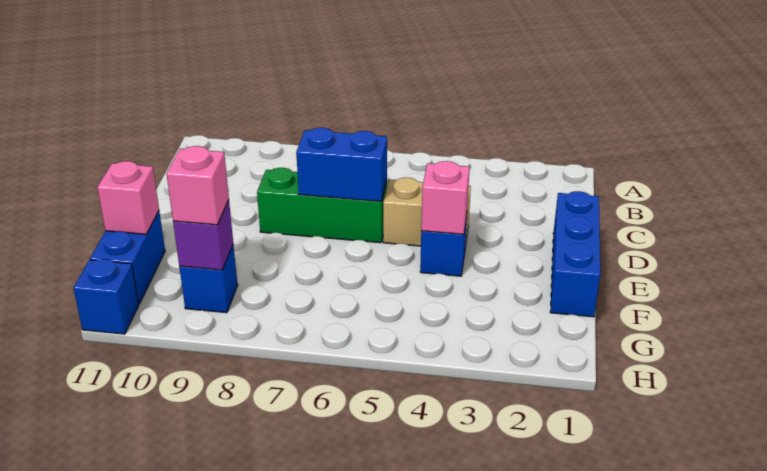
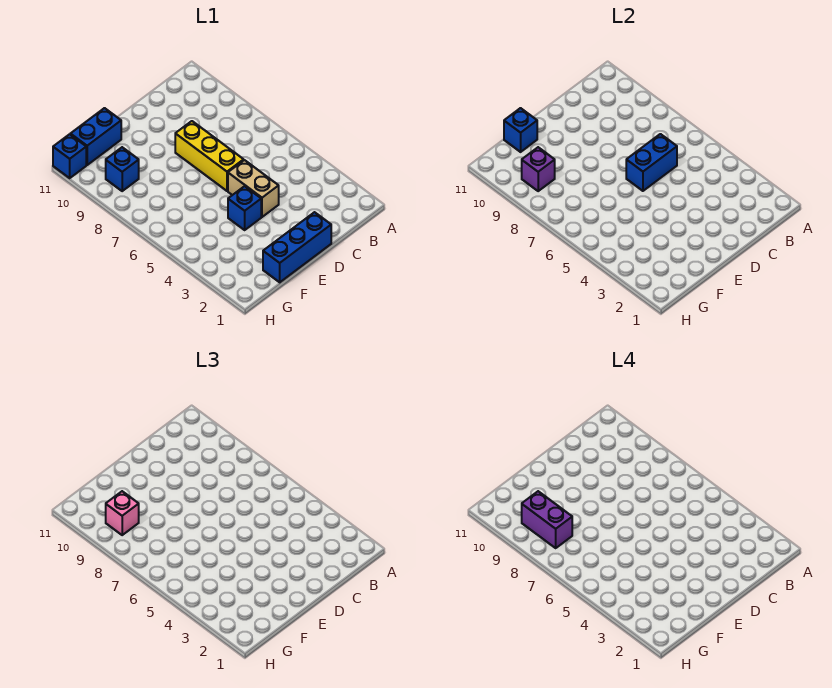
green 1x3 brick [257,168,387,243] -> yellow 1x3 brick [175,121,244,191]
blue 1x2 brick [296,128,387,201] -> blue 1x2 brick turned to [626,134,677,191]
pink 1x1 brick [421,161,470,234] -> none
pink 1x1 brick [97,161,159,234] -> blue 1x1 brick [504,108,537,152]
none -> purple 1x2 brick [522,491,572,548]

